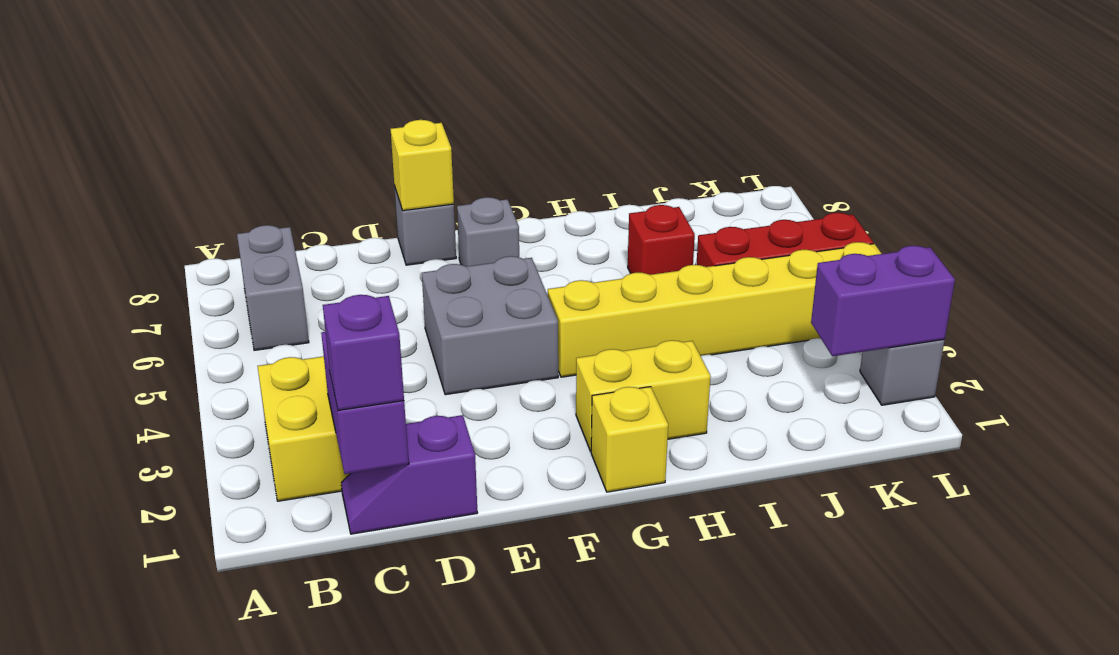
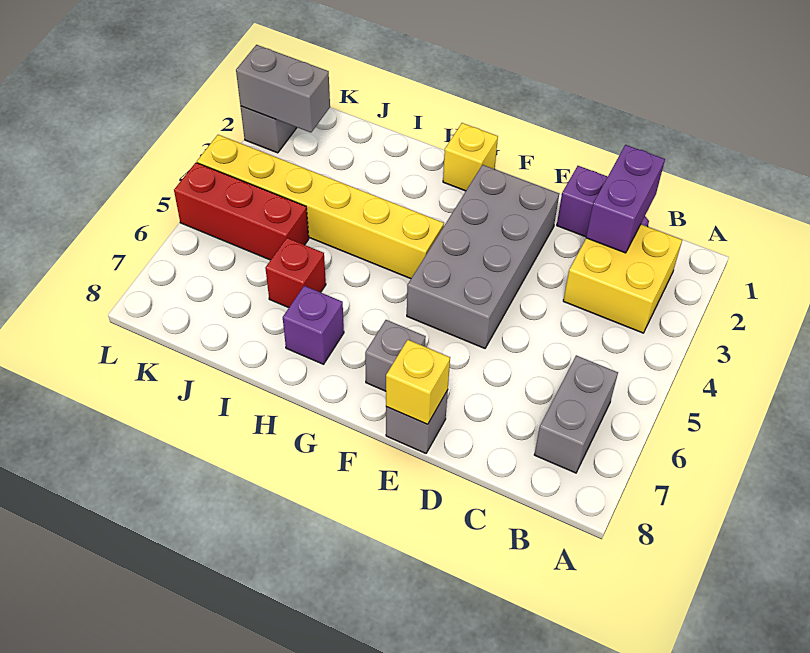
purple 1x1 brick [323,295,404,410] -> purple 1x1 brick moved to [283,286,344,364]
grey 2x2 brick [422,256,558,395] -> grey 2x4 brick [407,165,559,348]
yellow 1x2 brick [576,340,711,451] -> none
purple 1x2 brick [811,246,955,356] -> grey 1x2 brick [236,45,330,133]

